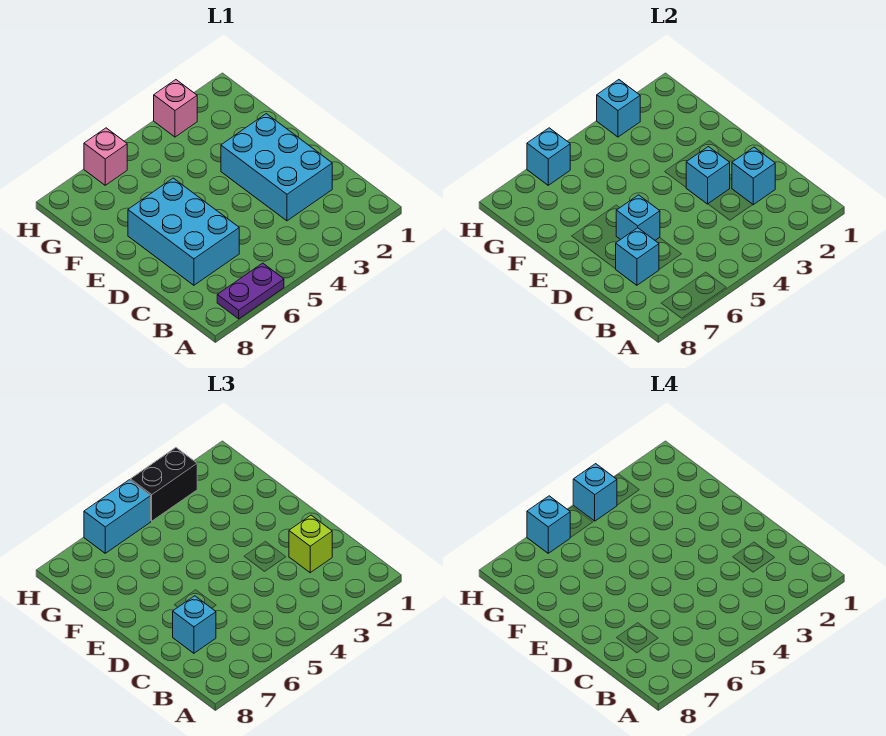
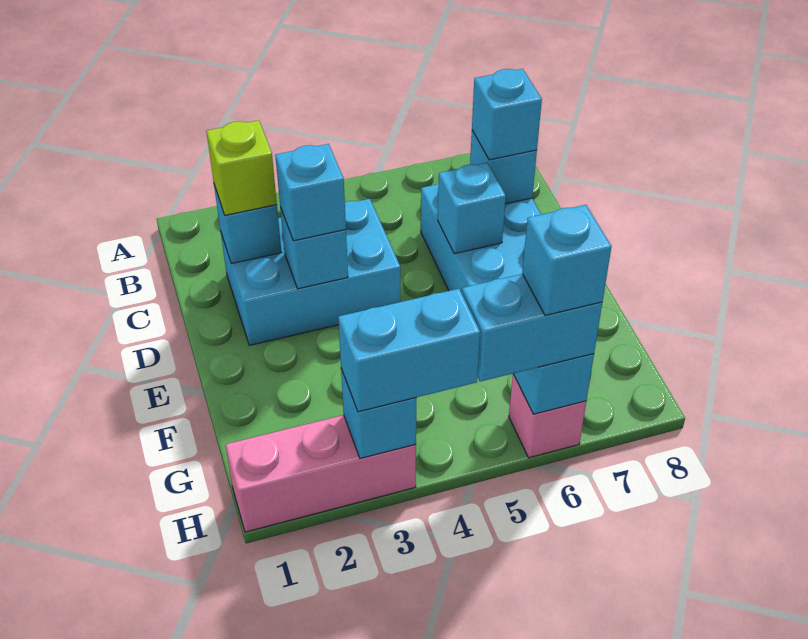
purple 1x2 plate [217,263,284,319] -> none
cyan 2x3 brick [221,114,332,221] -> cyan 2x3 brick turned to [221,199,400,345]
pink 1x1 brick [154,80,197,137] -> pink 1x3 brick [225,415,416,532]
black 1x2 brick [130,448,197,521] -> cyan 1x2 brick [338,289,480,412]
cyan 1x1 brick [573,464,617,521] -> cyan 1x1 brick moved to [275,144,346,241]

